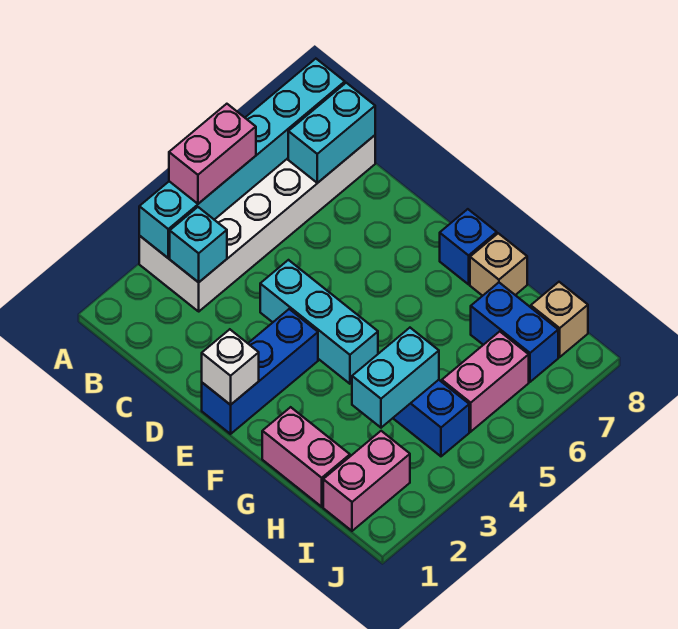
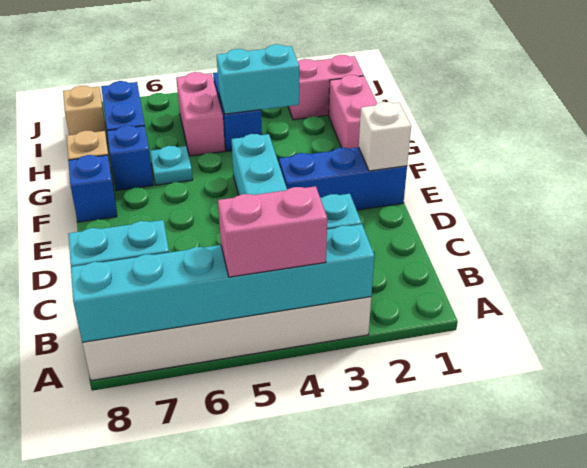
none -> cyan 1x1 plate [150,146,193,185]
none -> blue 1x1 brick [107,125,153,191]
pink 1x2 brick [442,331,529,432] -> pink 1x2 brick turned to [176,72,225,156]

